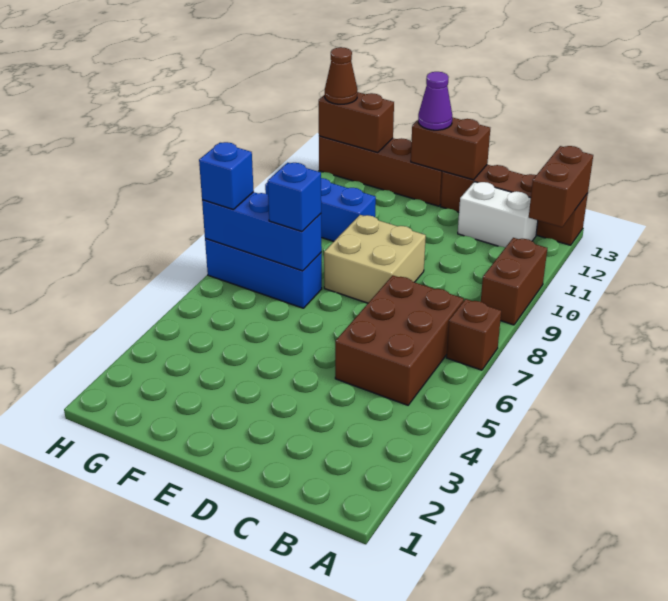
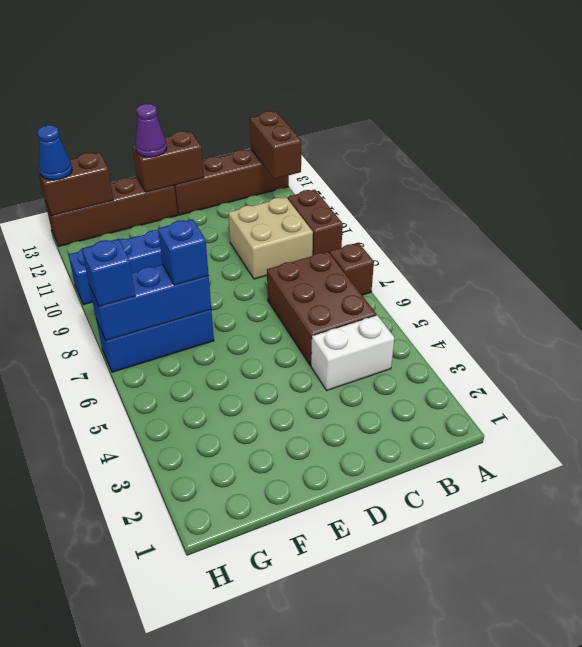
white 1x2 brick [458,182,538,248] -> white 1x2 brick moved to [311,315,394,390]
tan 2x2 brick [324,215,426,303] -> tan 2x2 brick moved to [228,197,313,279]
brown 1x1 cone [325,47,357,104] -> blue 1x1 cone [37,125,72,180]

